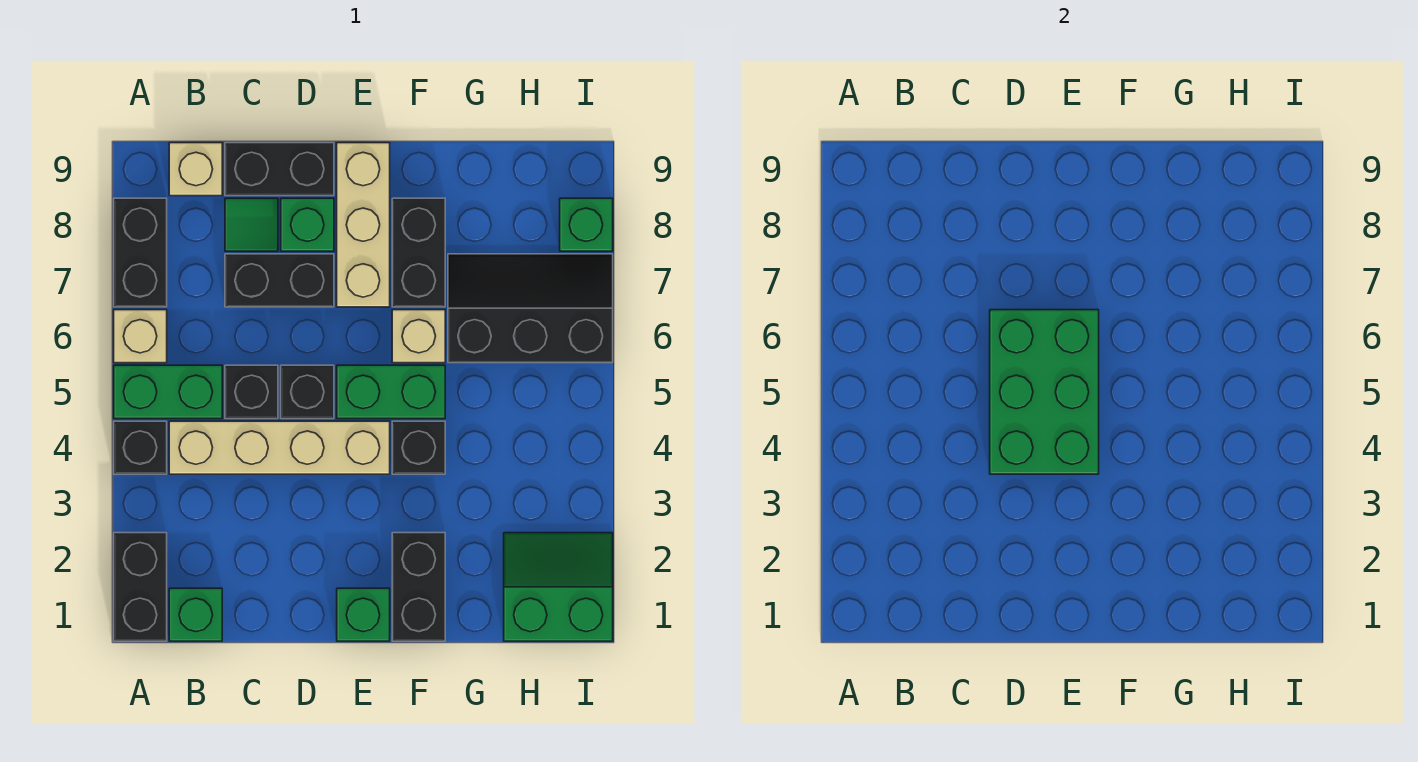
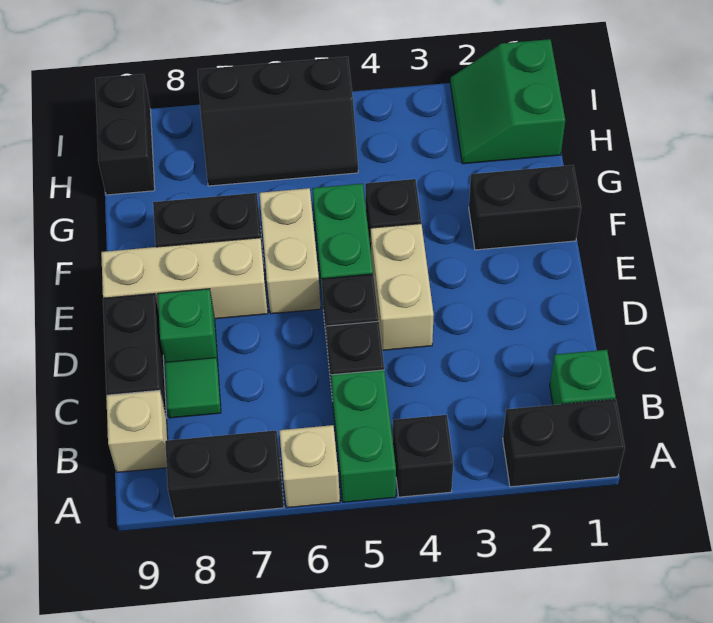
tan 1x4 brick [169,421,390,474] -> tan 1x2 brick [371,224,434,350]
black 1x2 brick [225,254,334,307] -> black 1x2 brick moved to [95,74,155,195]
green 2x3 brick [990,310,1099,474] -> none
green 1x1 brick [337,588,390,641] -> none
tan 1x1 brick [392,310,445,363] -> tan 1x2 brick [259,188,321,314]
black 2x3 slope [448,254,613,363] -> black 2x3 slope turned to [198,57,358,186]
green 1x1 brick [560,198,613,251] -> none

